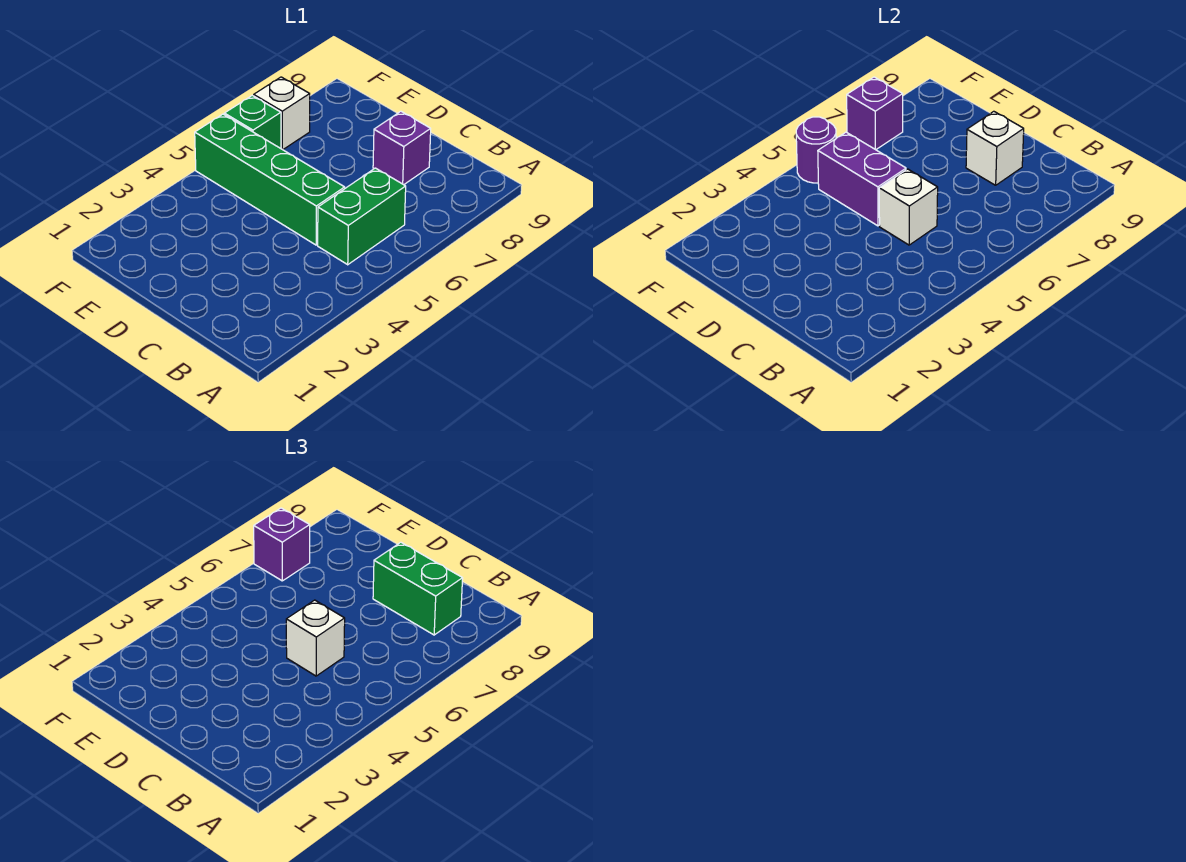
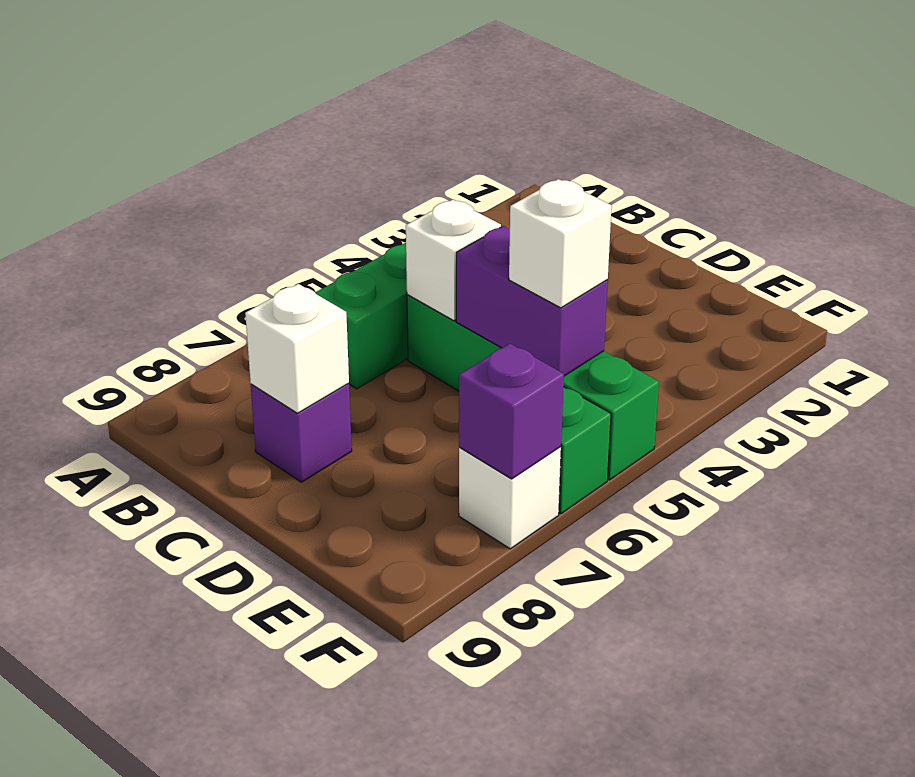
green 1x2 brick [373,542,463,635] -> none
white 1x1 brick [286,600,345,676] -> white 1x1 brick moved to [509,179,612,308]
purple 1x1 round brick [796,117,836,183] -> none
purple 1x1 brick [254,508,310,581] -> none

